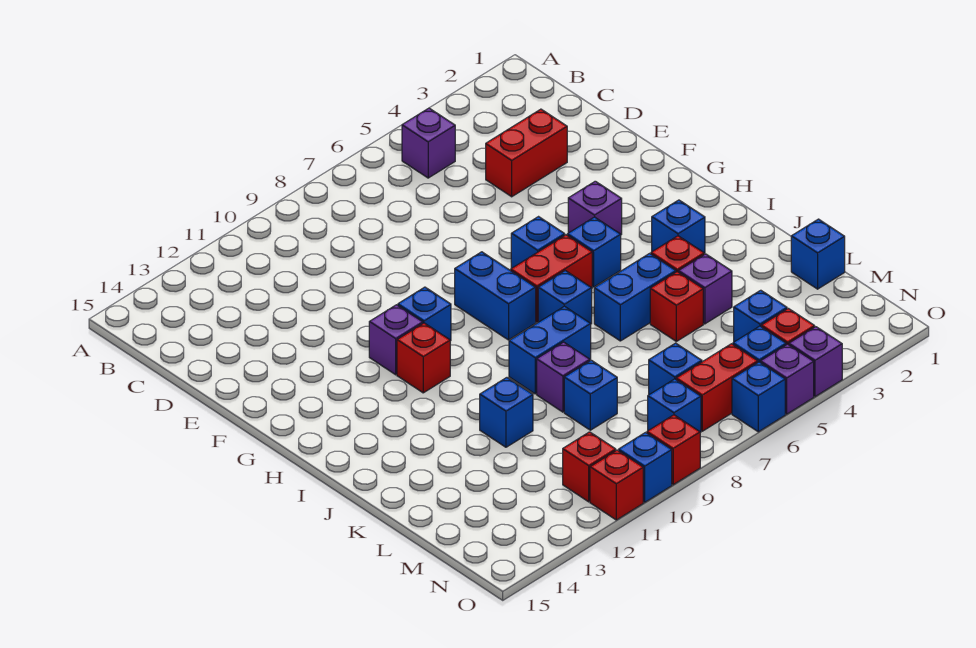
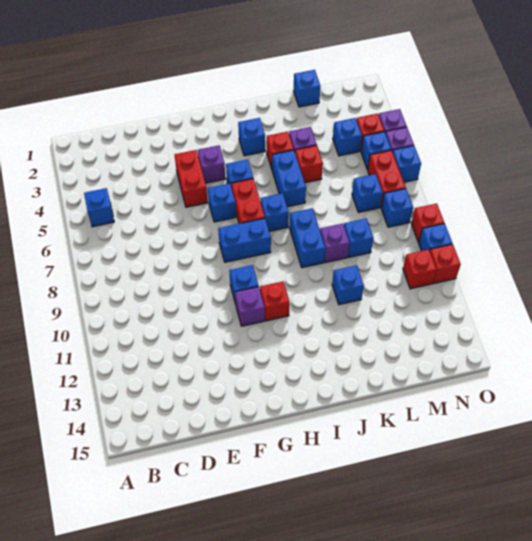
purple 1x1 brick [402,108,455,178] -> blue 1x1 brick [84,188,114,227]
red 1x2 brick [486,109,567,197] -> red 1x2 brick moved to [175,150,208,207]

